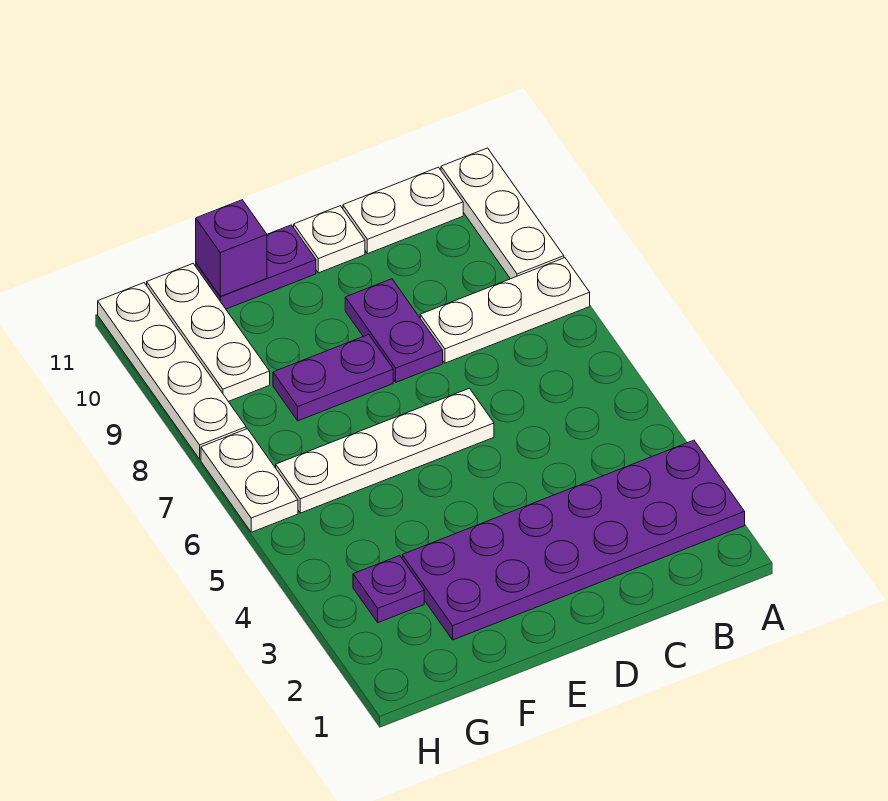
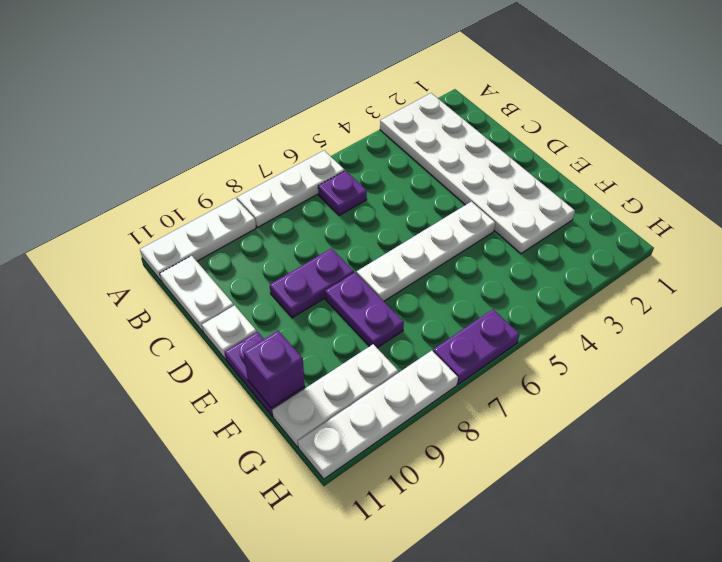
purple 2x6 plate [402,440,745,640] -> white 2x6 plate [380,93,575,254]
white 1x3 plate [420,258,590,363] -> white 1x3 plate turned to [237,151,345,227]
white 1x4 plate [276,388,494,513] -> white 1x4 plate turned to [357,202,495,301]
purple 1x1 plate [353,556,424,623] -> purple 1x1 plate moved to [318,171,367,215]
white 1x2 plate [201,429,298,532] -> purple 1x2 plate [433,309,520,384]

